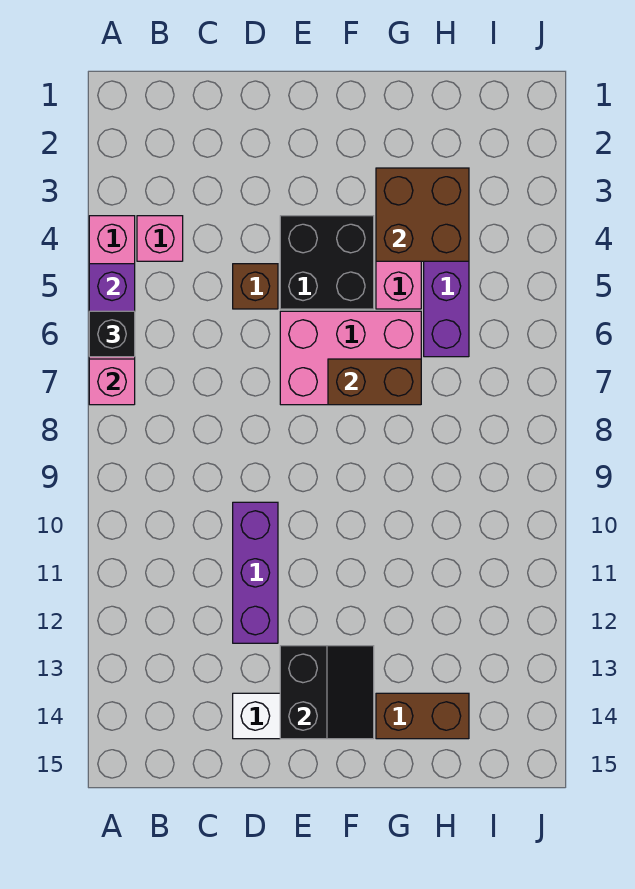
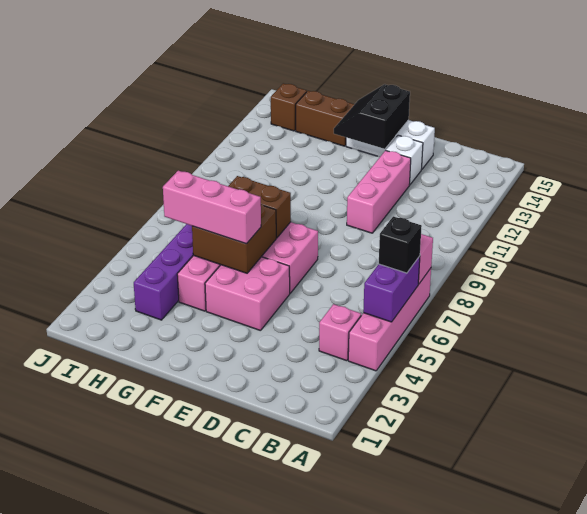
brown 1x1 brick [233,264,278,309] -> brown 1x1 brick moved to [271,83,307,131]
purple 1x3 brick [233,502,278,643] -> pink 1x3 brick [347,150,411,233]
none -> white 1x1 brick [386,135,423,185]
black 2x2 brick [280,216,374,309] -> pink 2x2 brick [205,257,290,331]
none -> pink 1x3 brick [163,171,261,244]
brown 2x2 brick [376,168,469,261] -> brown 2x2 brick moved to [192,204,276,273]

